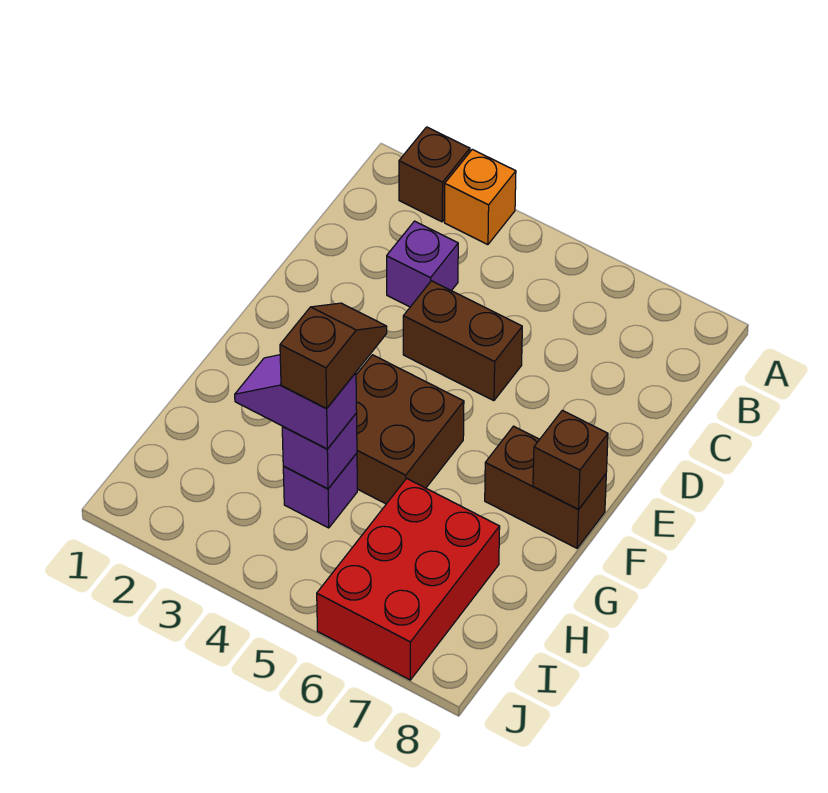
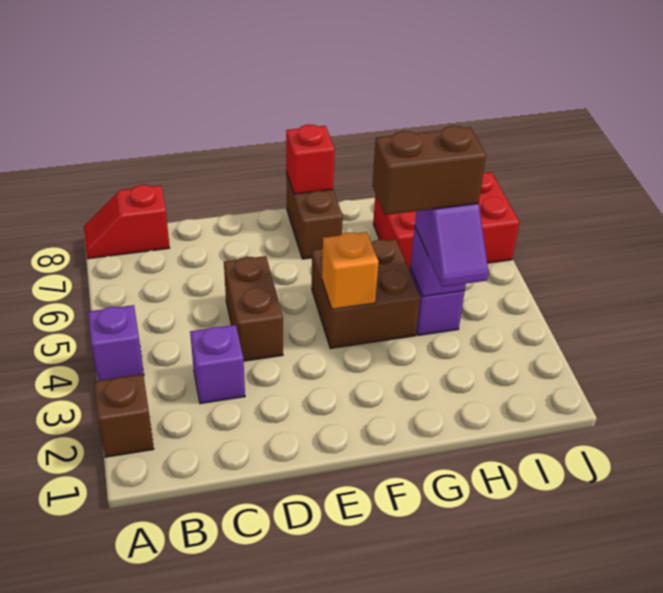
orange 1x1 brick [445,149,516,245] -> orange 1x1 brick moved to [322,232,379,309]
none -> purple 1x1 brick [88,305,144,381]
none -> red 1x2 slope [84,185,170,259]
brown 1x1 brick [533,410,608,509] -> red 1x1 brick [286,125,335,194]
brown 1x2 slope [280,303,387,409] -> brown 1x2 brick [372,126,486,215]

